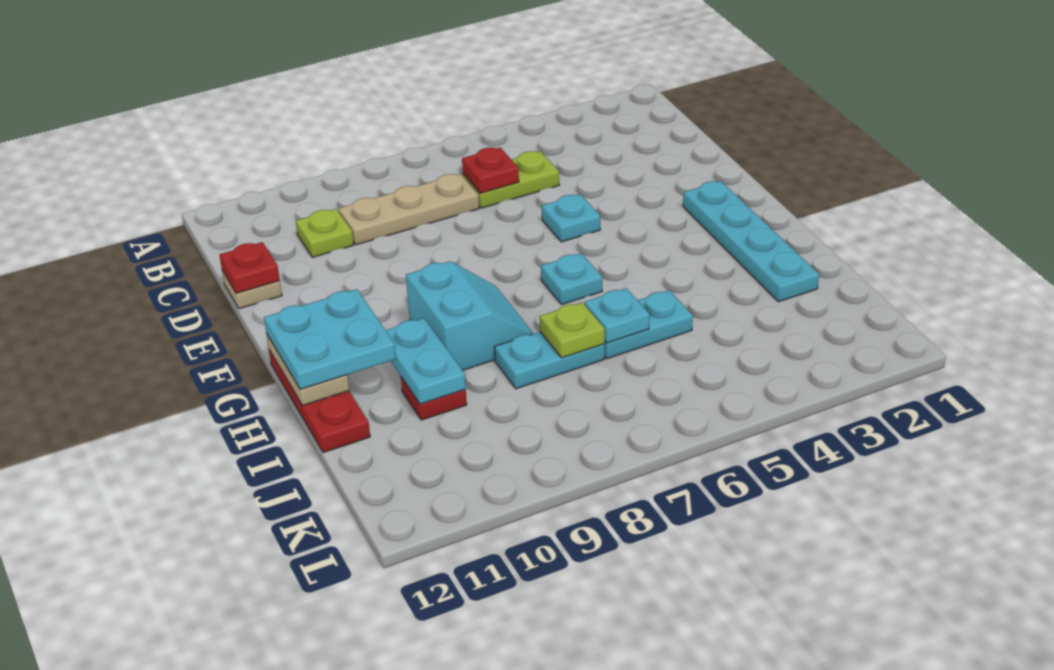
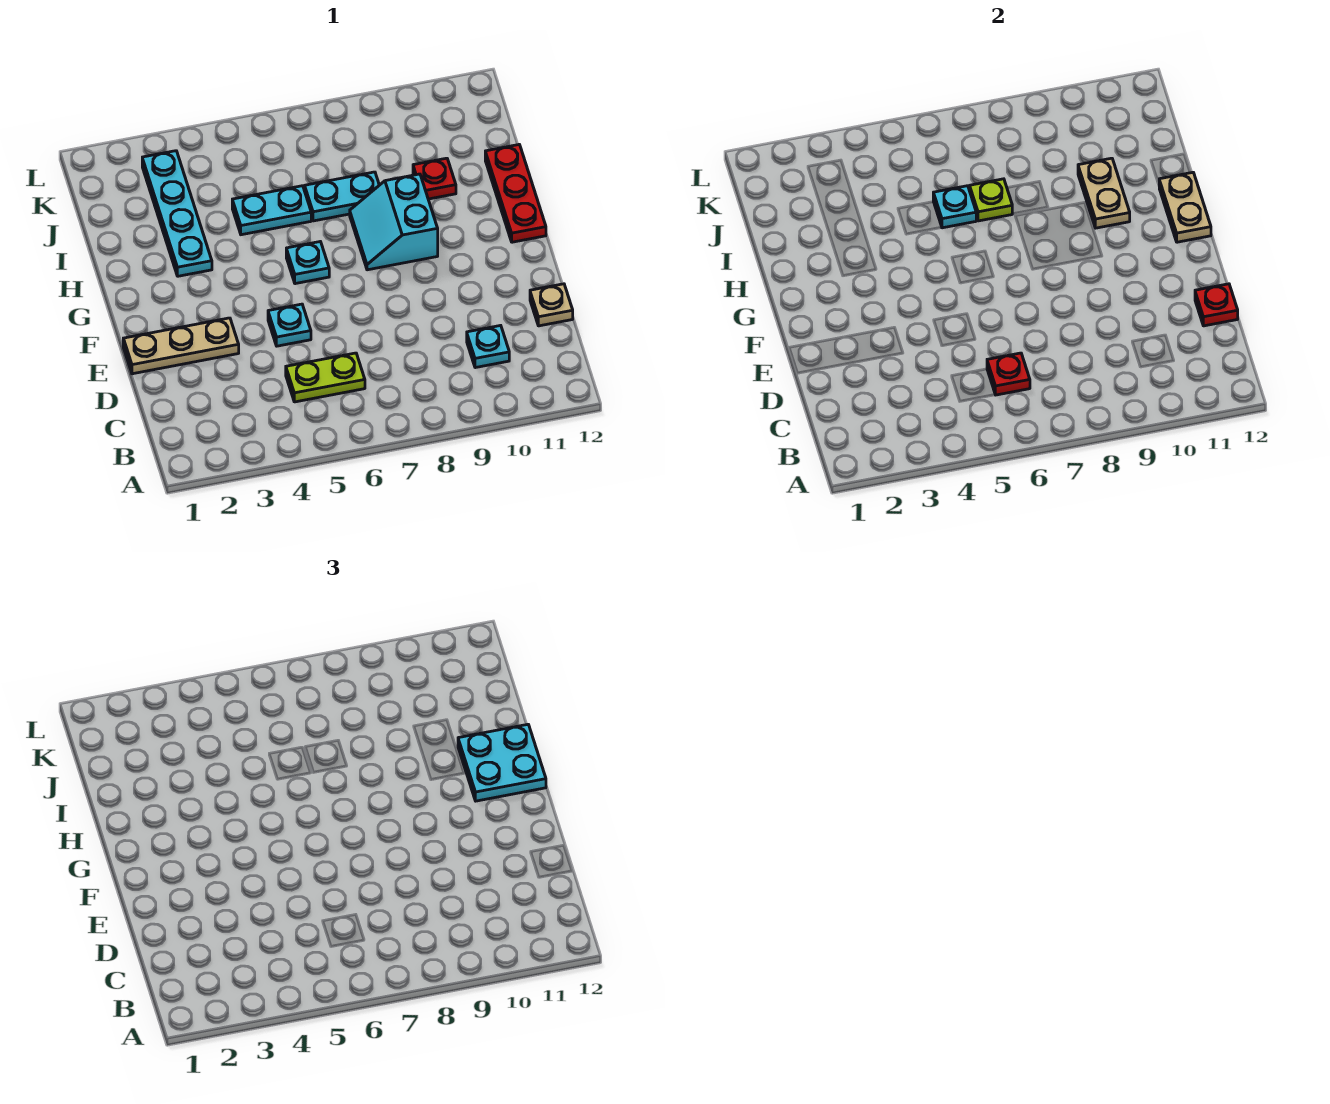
tan 1x3 plate [339,174,479,245] -> tan 1x3 plate moved to [123,318,239,374]
lime 1x1 plate [296,209,354,257] -> cyan 1x1 plate [467,325,509,368]
cyan 1x4 plate [683,181,819,302] -> cyan 1x4 plate moved to [142,151,212,276]
cyan 1x2 plate [386,318,466,404] -> tan 1x2 plate [1078,158,1130,228]

